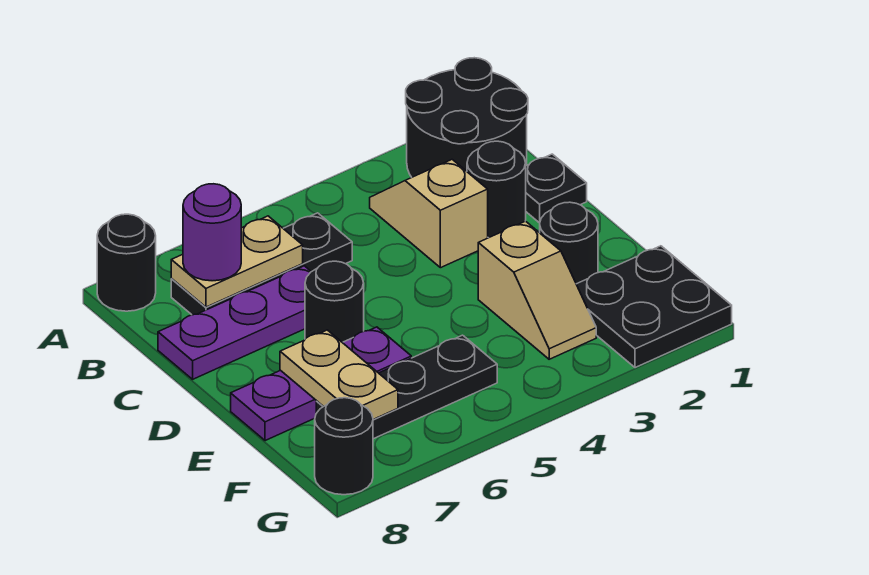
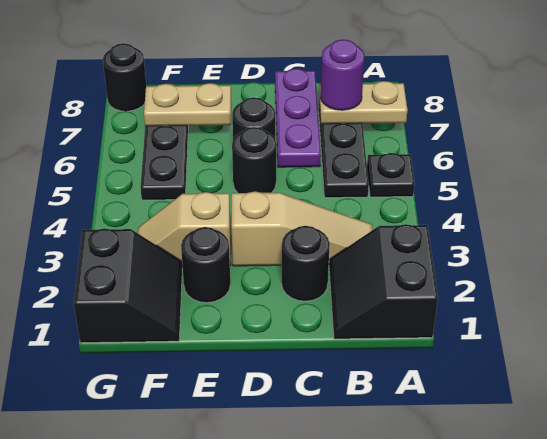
black 2x2 round brick [406,58,528,177] -> black 2x2 slope [329,224,438,339]
black 1x1 round brick [97,214,156,311] -> black 1x1 round brick moved to [232,127,276,193]
tan 1x2 slope [370,160,488,268] -> tan 1x3 slope [232,191,372,266]
tan 1x2 plate [171,216,303,307] -> tan 1x2 plate turned to [319,81,408,124]
black 1x1 plate [526,154,587,223] -> black 1x1 plate moved to [367,153,415,197]
purple 1x3 plate [231,327,411,441] -> none
black 2x2 plate [576,246,732,368] -> black 2x2 slope [74,228,182,343]

